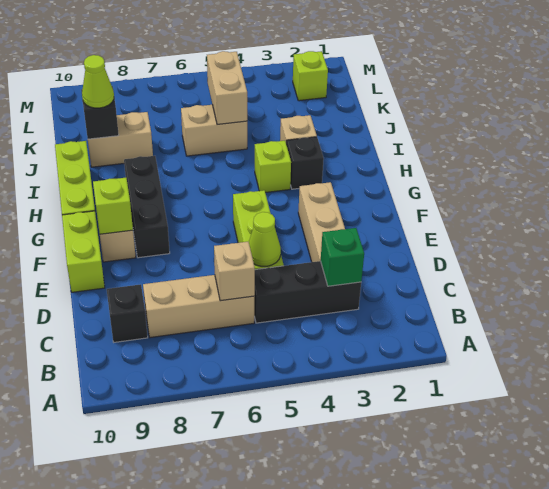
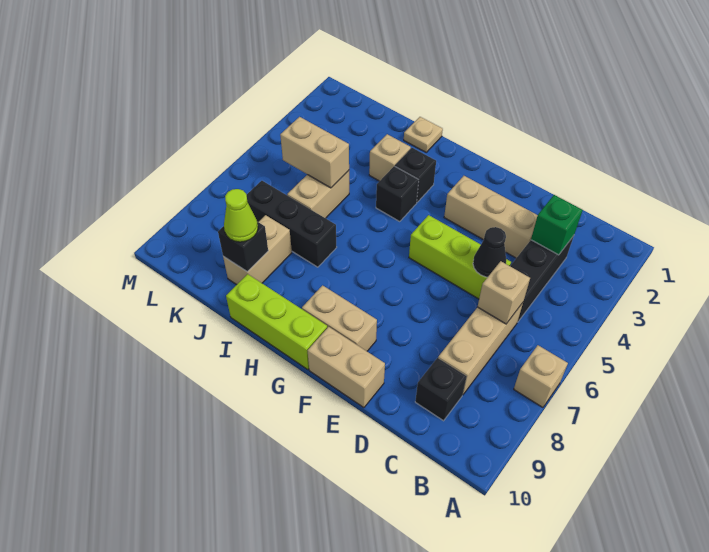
none -> tan 1x1 brick [514,345,568,407]
lime 1x1 cone [249,212,281,266] -> black 1x1 cone [473,227,506,277]
lime 1x2 brick [62,211,105,292] -> tan 1x2 brick [308,327,385,408]
black 1x3 brick [124,156,170,258] -> black 1x3 brick moved to [247,181,337,267]
lime 1x1 brick [93,178,133,234] -> none
lime 1x1 brick [255,141,291,193] -> black 1x1 brick [376,166,419,222]
none -> tan 1x1 plate [404,117,443,152]
lime 1x1 brick [293,51,328,101] -> none

